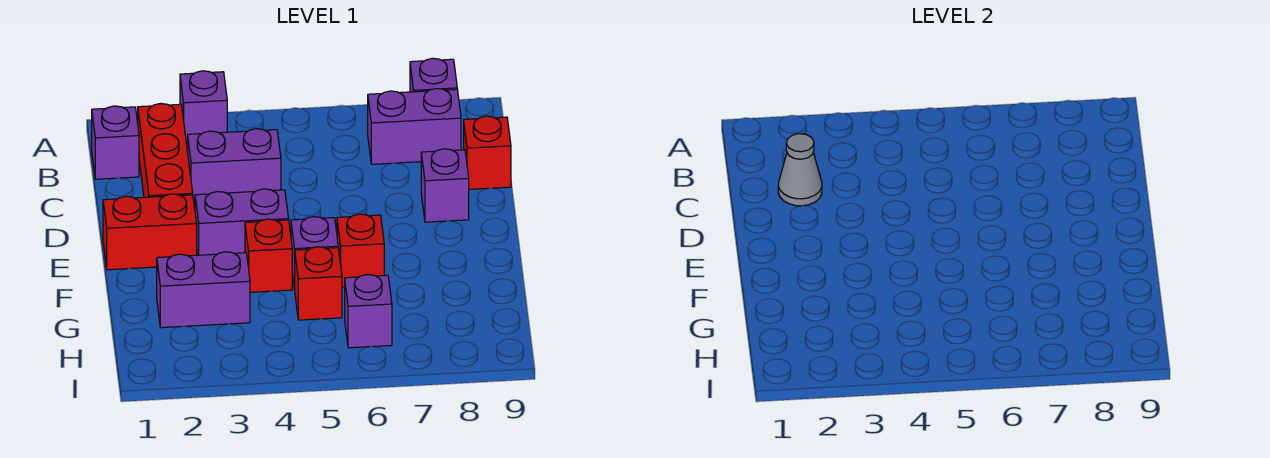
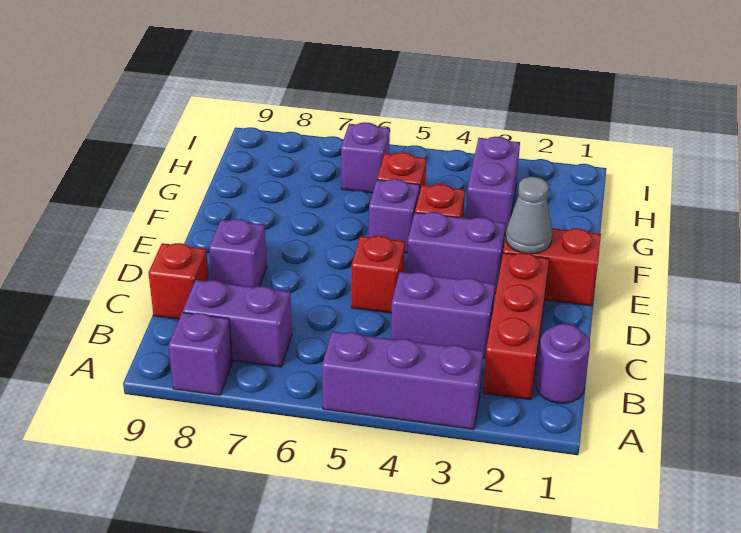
purple 1x1 brick [180,71,227,144] -> purple 1x3 brick [322,332,483,429]
purple 1x1 brick [92,106,139,179] -> purple 1x1 round brick [536,324,590,403]
grey 1x1 cone [778,134,822,206] -> grey 1x1 cone moved to [506,177,552,254]
red 1x1 brick [337,214,384,287] -> red 1x1 brick moved to [352,236,405,313]
purple 1x2 brick [157,252,250,328] -> purple 1x2 brick turned to [466,137,520,236]

